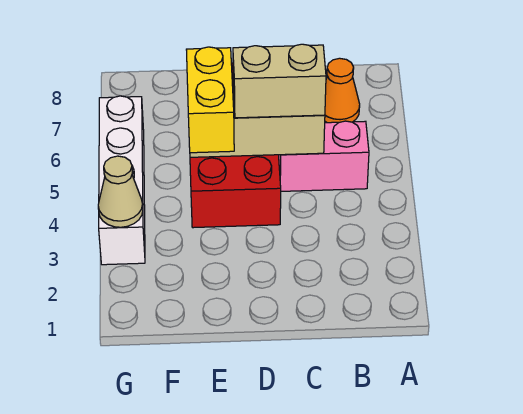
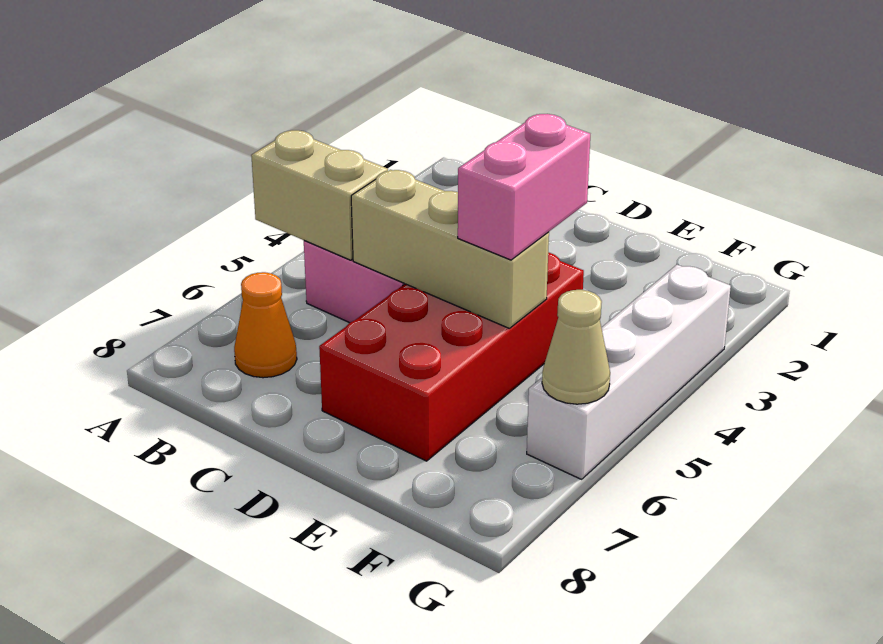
tan 1x2 brick [233,44,326,118] -> tan 1x2 brick moved to [251,130,388,260]
yellow 1x2 brick [186,47,234,153] -> pink 1x2 brick [458,114,590,260]
tan 1x1 cone [98,156,143,227] -> tan 1x1 cone moved to [542,290,610,404]

